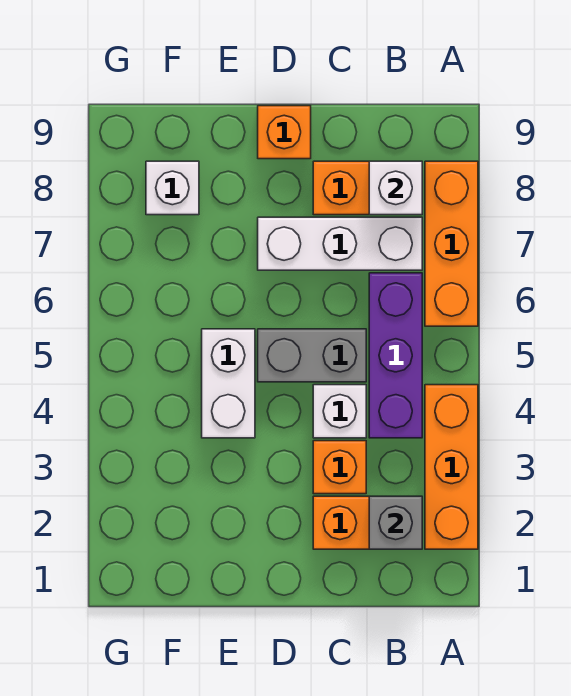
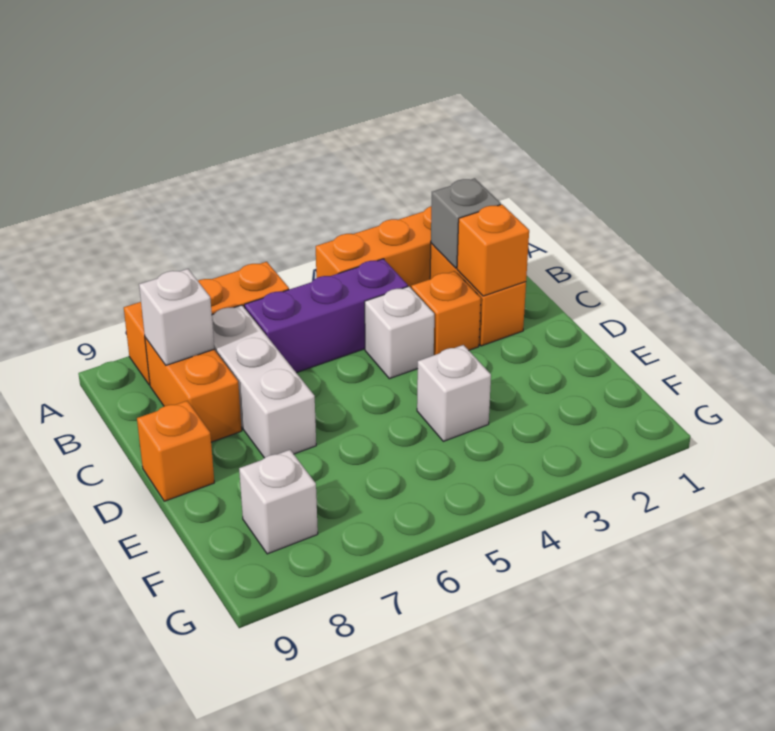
none -> orange 1x1 brick [457,204,529,296]
grey 1x2 brick [258,329,366,382] -> none
white 1x2 brick [202,329,255,438] -> white 1x1 brick [417,345,491,441]

